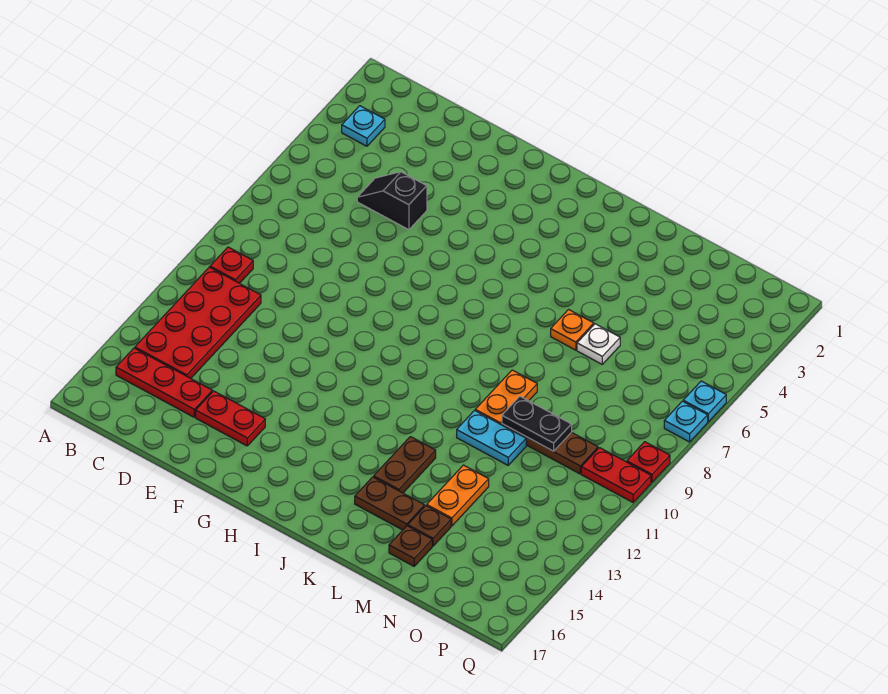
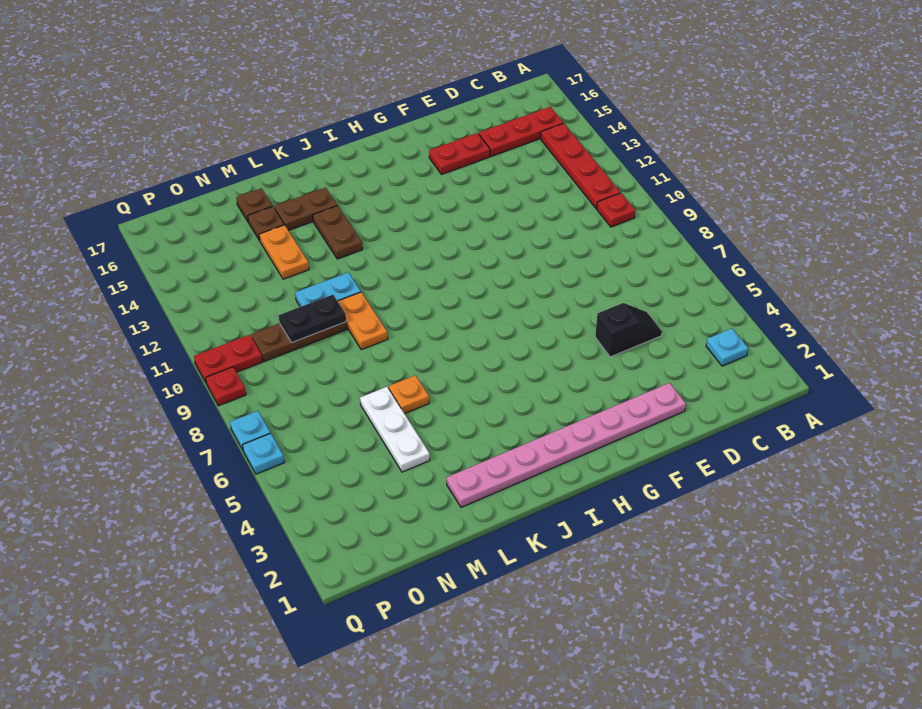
red 2x4 plate [135,267,261,378] -> red 1x4 plate [541,123,620,209]
none -> pink 1x8 plate [447,383,686,507]
white 1x1 plate [577,324,620,364] -> white 1x3 plate [360,387,430,472]

